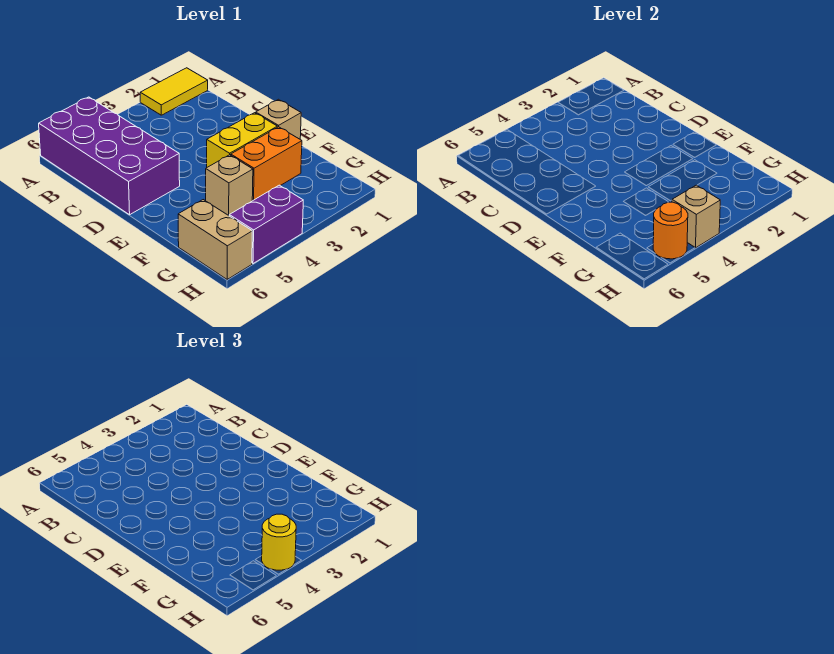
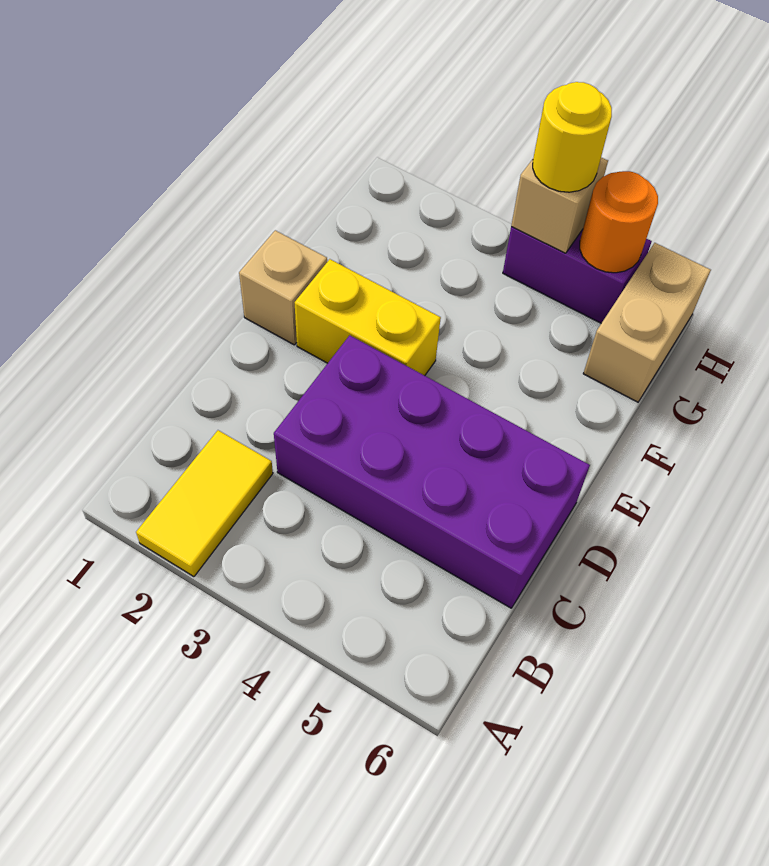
yellow 1x2 tile [140,68,208,115] -> yellow 1x2 tile turned to [136,430,273,577]
purple 2x4 brick [39,97,180,215] -> purple 2x4 brick turned to [274,335,590,608]
orange 1x2 brick [231,127,302,201] -> none
tan 1x1 brick [206,155,253,215] -> none

